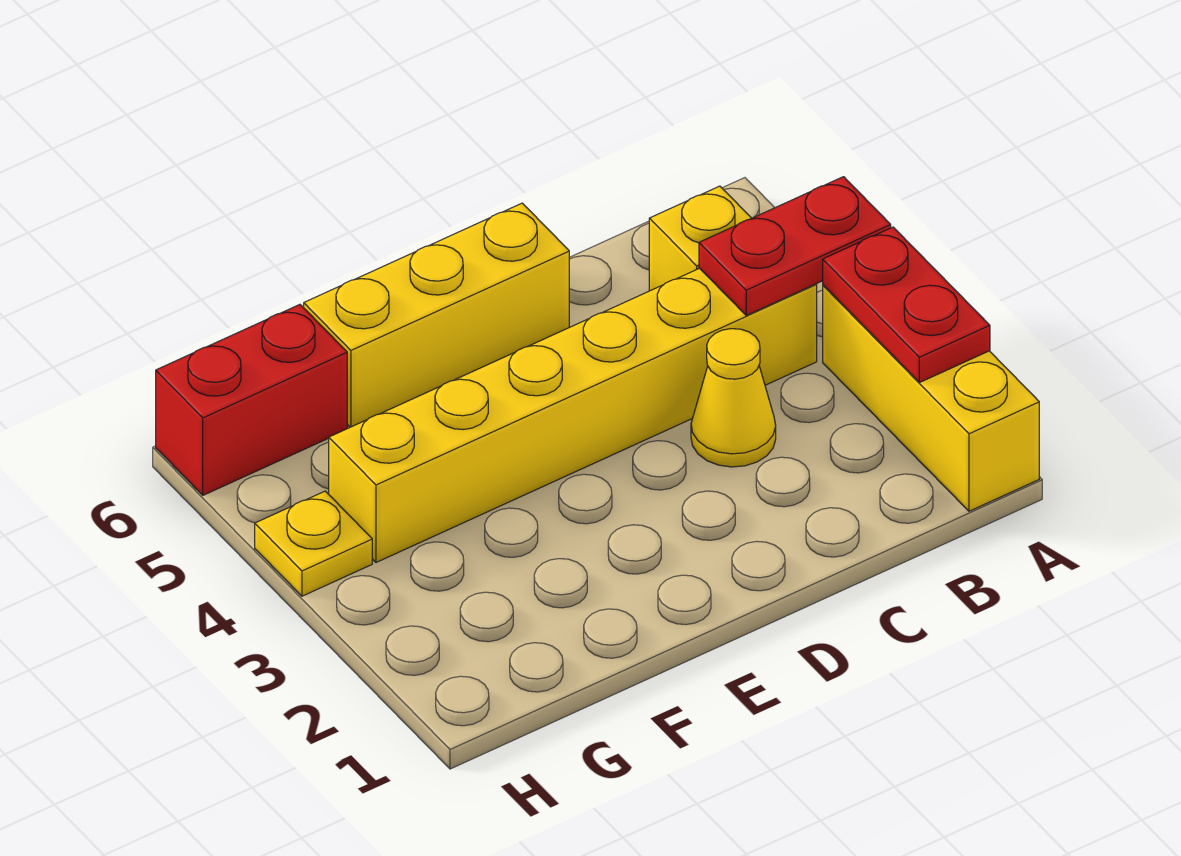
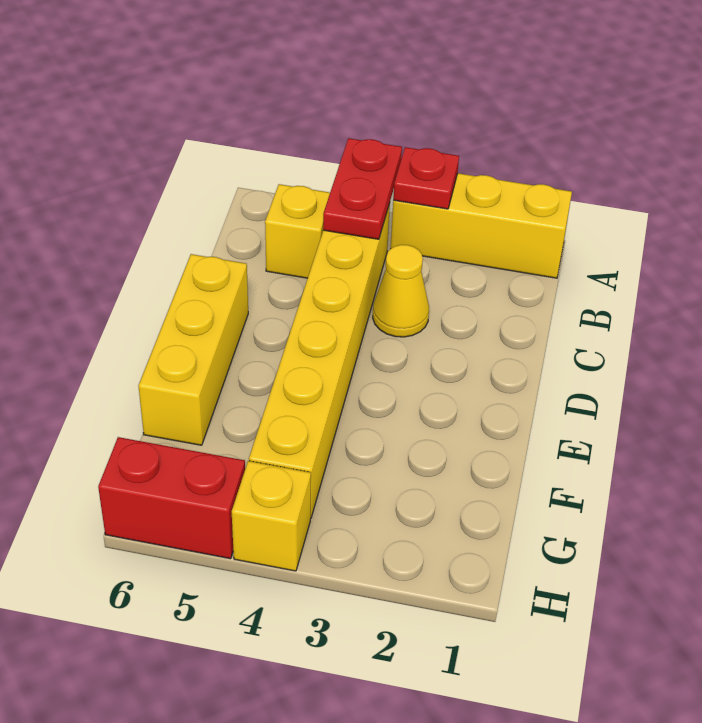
red 1x2 plate [823,227,990,383] -> red 1x1 plate [393,147,459,209]
red 1x2 brick [156,305,347,495] -> red 1x2 brick turned to [98,437,245,559]
yellow 1x1 plate [255,491,372,596] -> yellow 1x1 brick [232,461,311,571]

